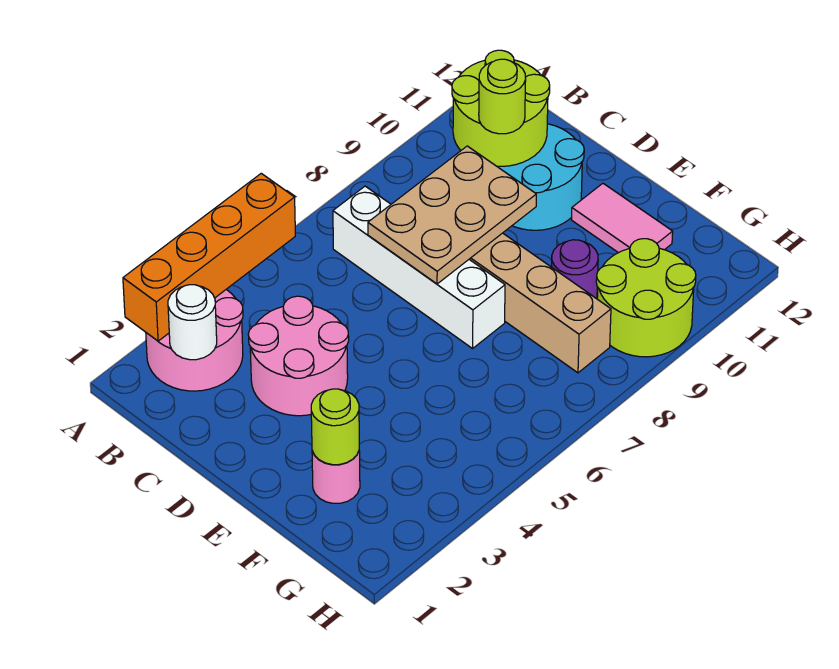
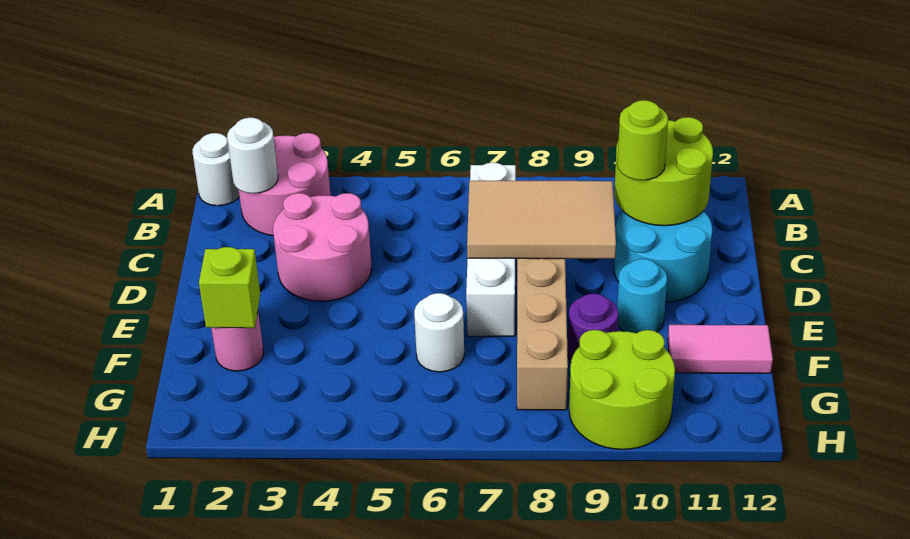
none -> white 1x1 round brick [192,133,239,206]
orange 1x4 brick [123,173,295,341] -> none
tan 2x3 plate [368,146,536,284] -> tan 2x3 tile [467,180,616,259]
none -> cyan 1x1 round brick [617,259,667,333]
pink 1x2 tile [572,183,673,253] -> pink 1x2 tile turned to [668,325,773,373]
lime 1x1 round brick [311,389,359,465] -> lime 1x1 brick [199,247,260,328]
none -> white 1x1 round brick [414,293,464,372]

